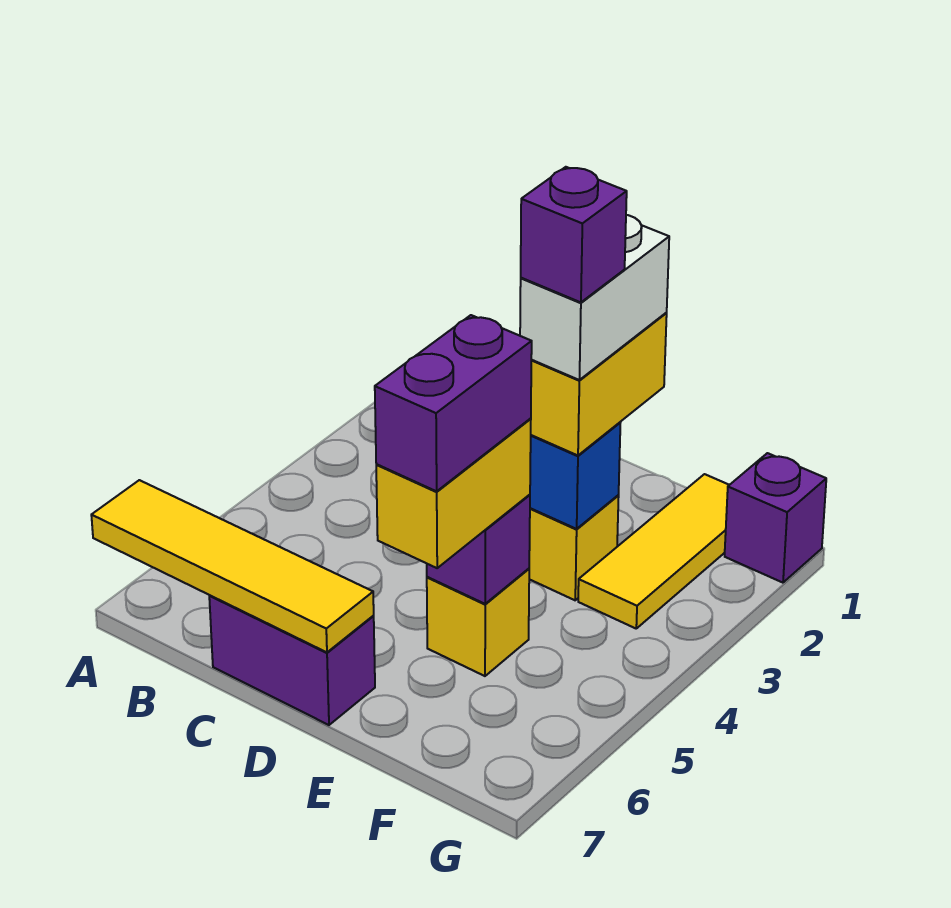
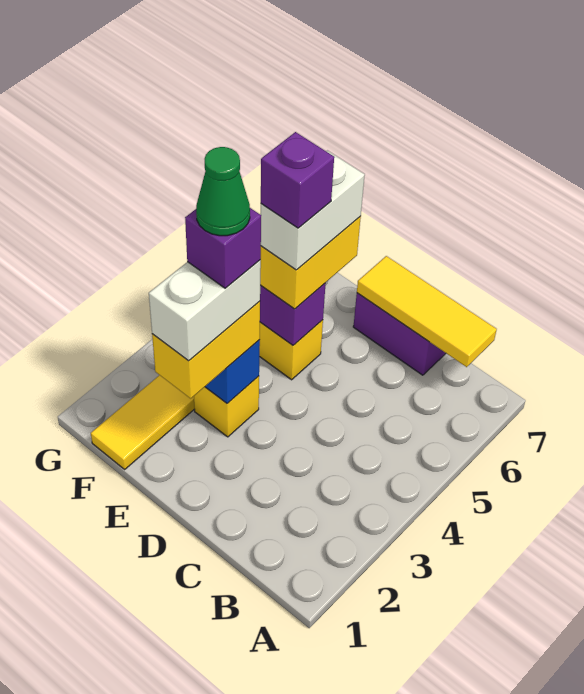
yellow 1x4 tile [91,480,374,652] -> yellow 1x3 tile [357,256,497,367]
none -> green 1x1 cone [196,147,250,236]
purple 1x2 brick [375,315,532,491] -> white 1x2 brick [260,151,365,270]
purple 1x1 brick [725,453,826,583] -> purple 1x1 brick moved to [261,132,334,228]

